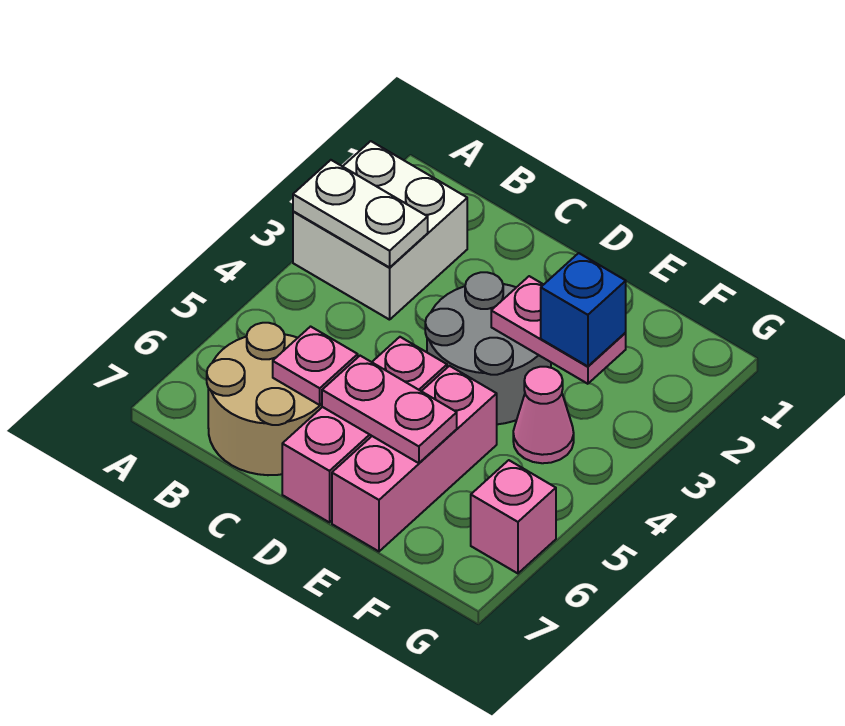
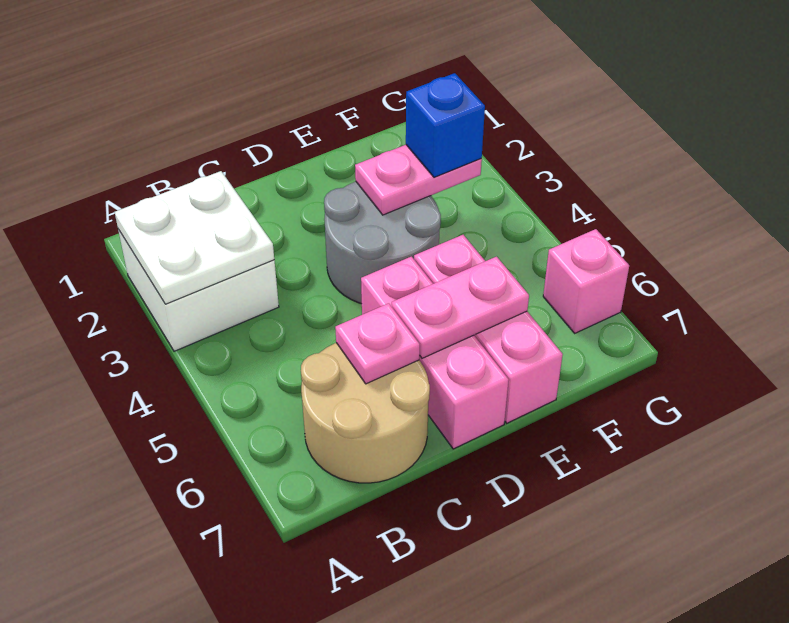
white 1x2 plate [293,160,428,267] -> white 2x2 plate [115,171,274,304]
pink 1x1 cone [513,367,574,463] -> none

